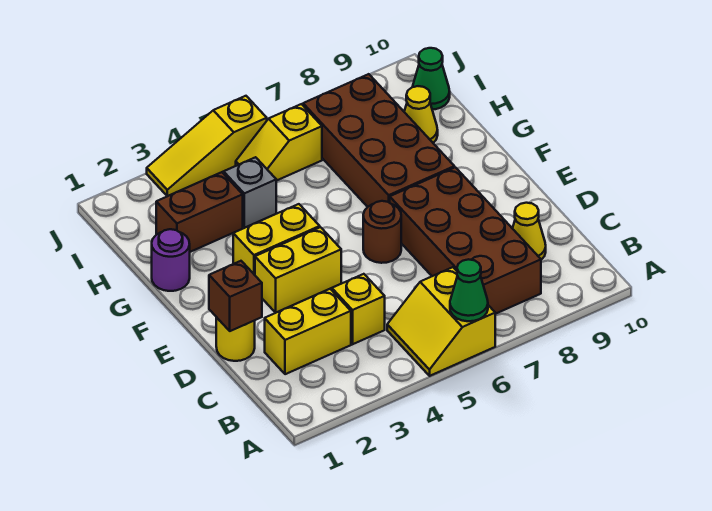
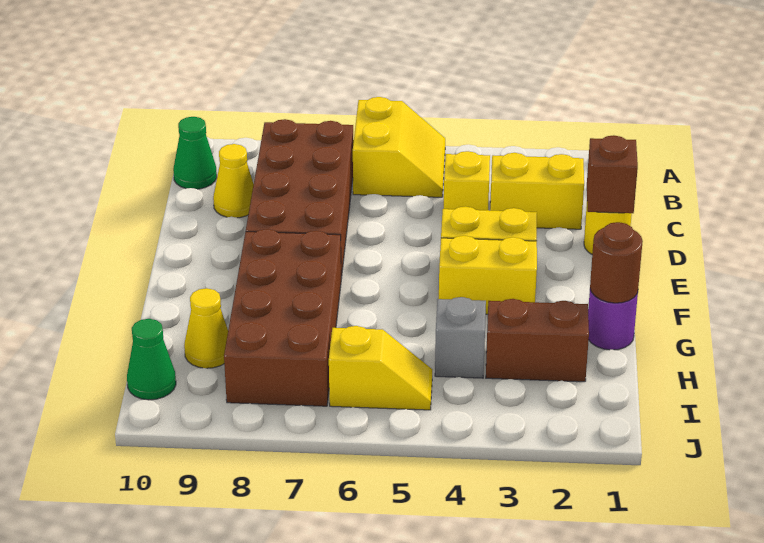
green 1x1 cone [450,259,488,321] -> green 1x1 cone moved to [173,117,217,189]
brown 1x1 round brick [363,201,401,263] -> brown 1x1 round brick moved to [590,222,643,303]
yellow 1x3 slope [147,96,267,196] -> none

